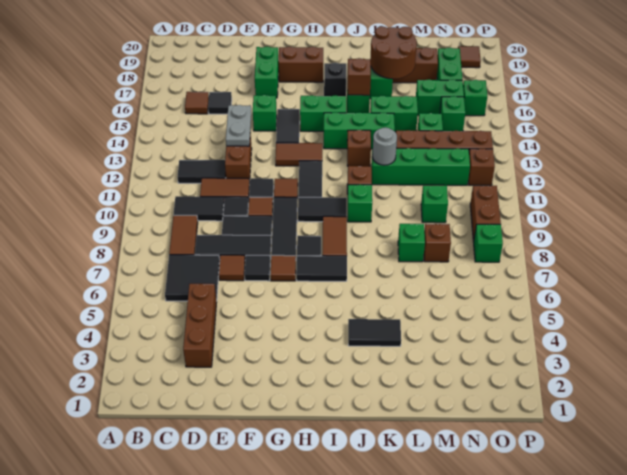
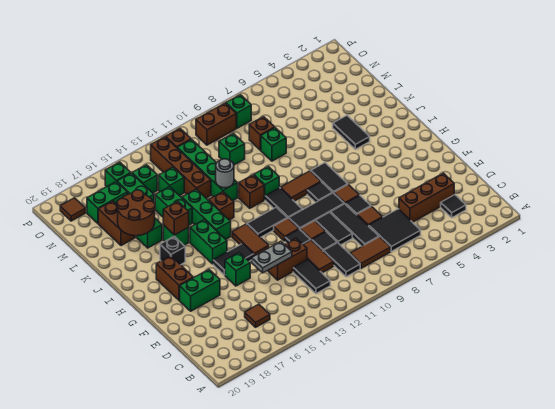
black 1x1 tile [208,92,232,114] -> black 1x1 tile moved to [441,195,466,218]

